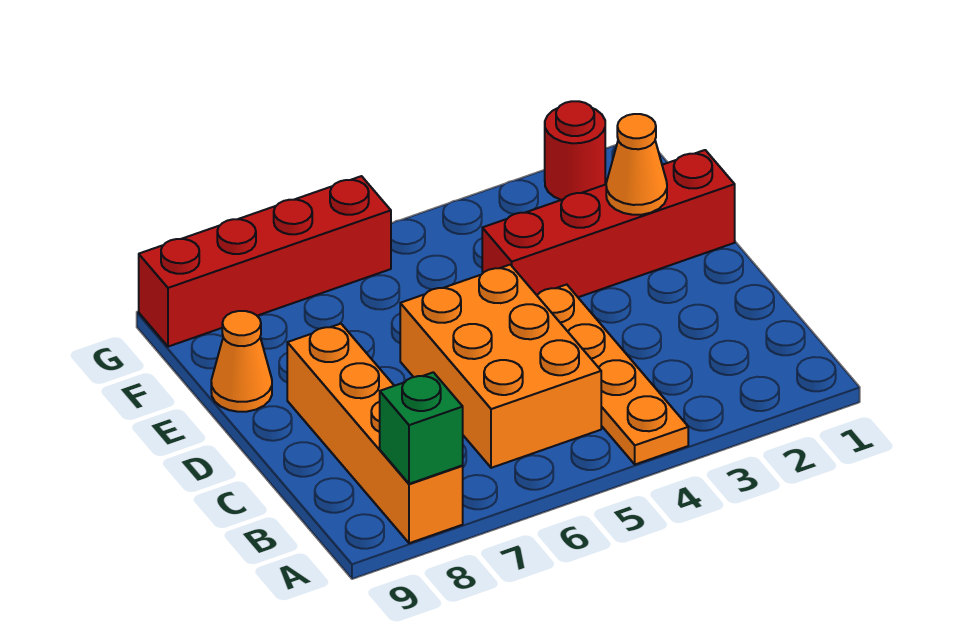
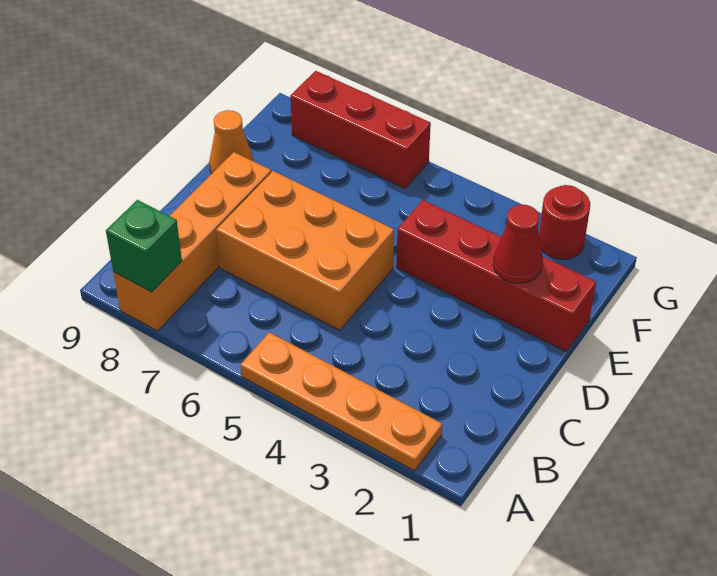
orange 1x4 plate [537,285,688,464] -> orange 1x4 plate turned to [240,332,442,471]
orange 2x3 brick [400,265,601,468] -> orange 2x3 brick turned to [216,171,394,330]
orange 1x1 cone [606,114,667,215] -> red 1x1 cone [493,205,543,284]
red 1x4 brick [139,176,391,347] -> red 1x3 brick [290,71,431,188]

